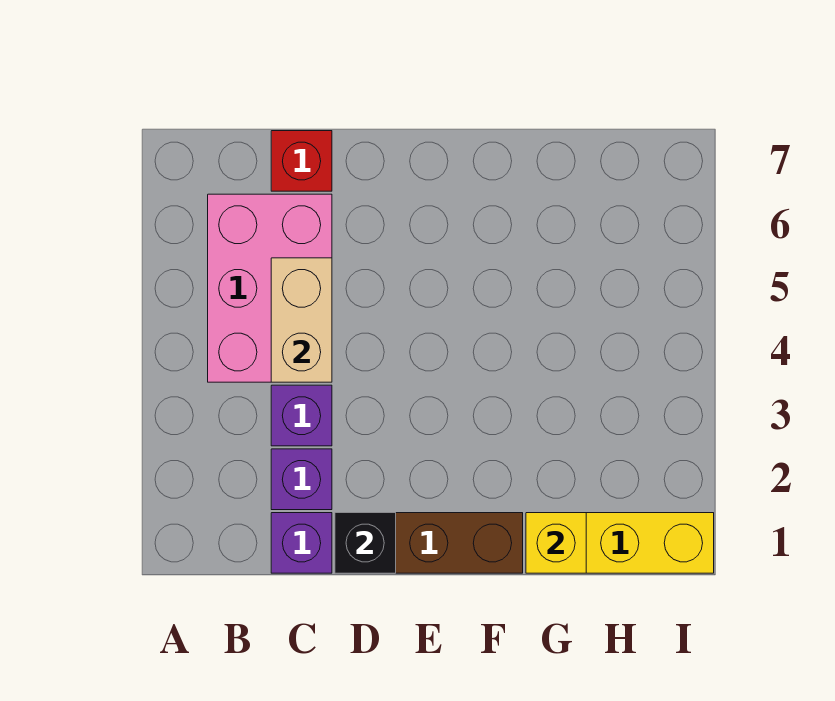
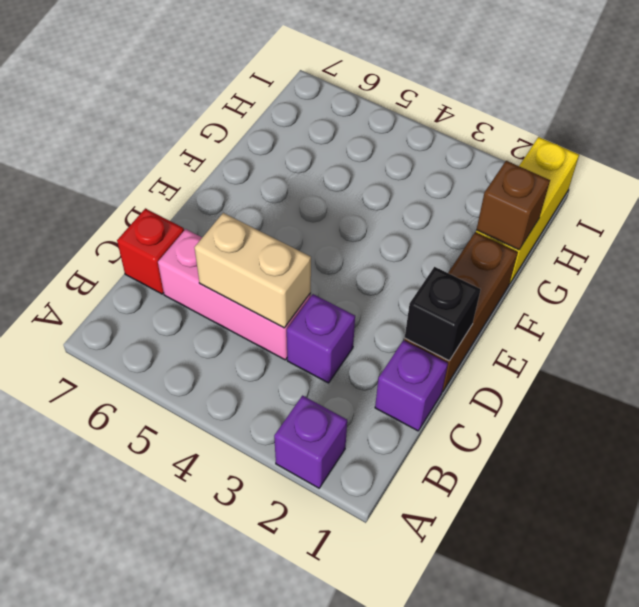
pink 2x3 brick [208,194,332,382] -> pink 1x3 brick [158,229,311,360]
purple 1x1 brick [271,449,332,510] -> purple 1x1 brick moved to [274,396,347,488]
yellow 1x1 brick [526,513,586,573] -> brown 1x1 brick [477,161,550,250]

